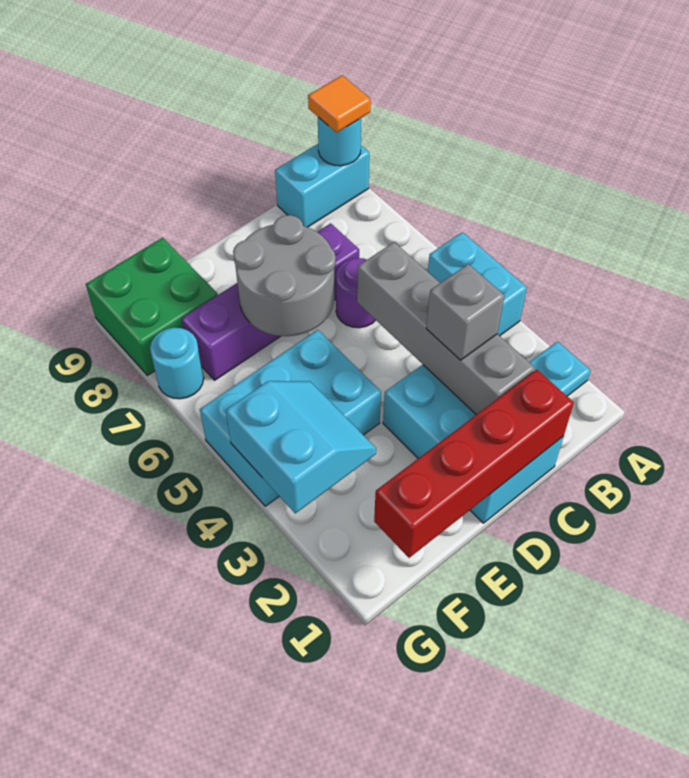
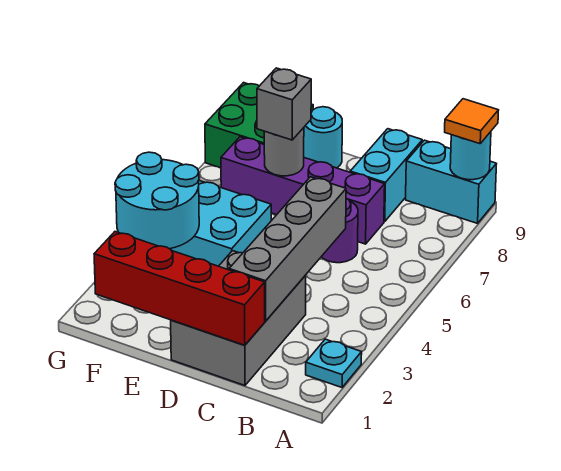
cyan 1x2 brick [428,232,527,336] -> cyan 1x2 brick moved to [350,129,422,222]
cyan 2x3 brick [383,365,564,523] -> grey 2x3 brick [171,251,306,386]
grey 1x1 brick [426,264,504,360] -> grey 1x1 brick moved to [257,68,311,140]
grey 2x2 round brick [233,215,336,336] -> grey 1x1 round brick [264,128,304,176]
cyan 2x2 slope [226,381,376,513] -> cyan 2x2 round brick [115,152,199,249]
cyan 1x1 round brick [150,328,204,399] -> cyan 1x1 round brick moved to [304,107,342,168]

